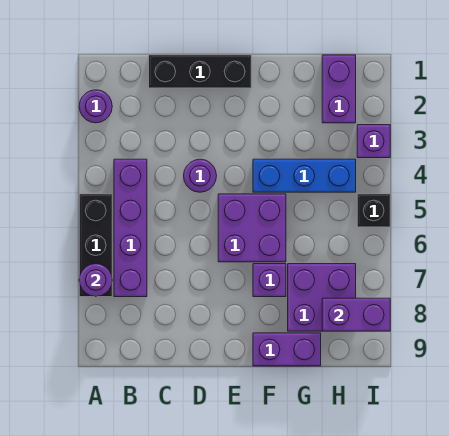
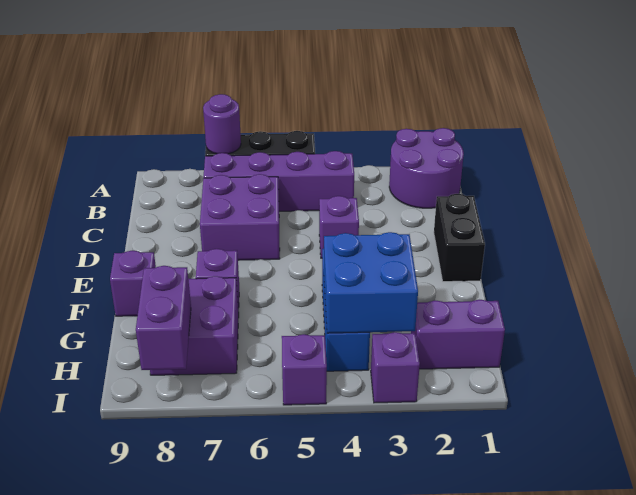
purple 1x1 round brick [79,90,112,123] -> purple 2x2 round brick [389,128,464,208]
black 1x3 brick [149,55,251,88] -> black 1x2 brick [434,194,485,282]
purple 1x1 round brick [184,159,217,192] -> purple 1x1 brick [319,196,359,258]
purple 2x2 brick [218,194,286,262] -> purple 2x2 brick moved to [200,174,280,260]
purple 1x2 brick [253,333,321,366] -> purple 1x1 brick [110,250,156,316]
none -> blue 2x2 brick [324,232,418,333]
black 1x1 brick [357,194,390,227] -> purple 1x1 brick [282,334,327,405]

